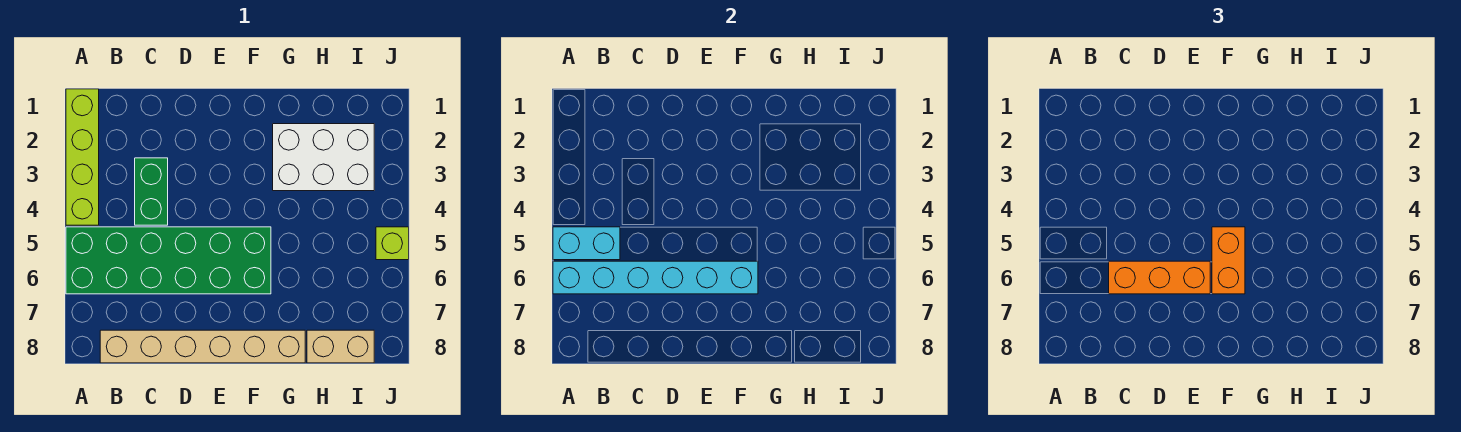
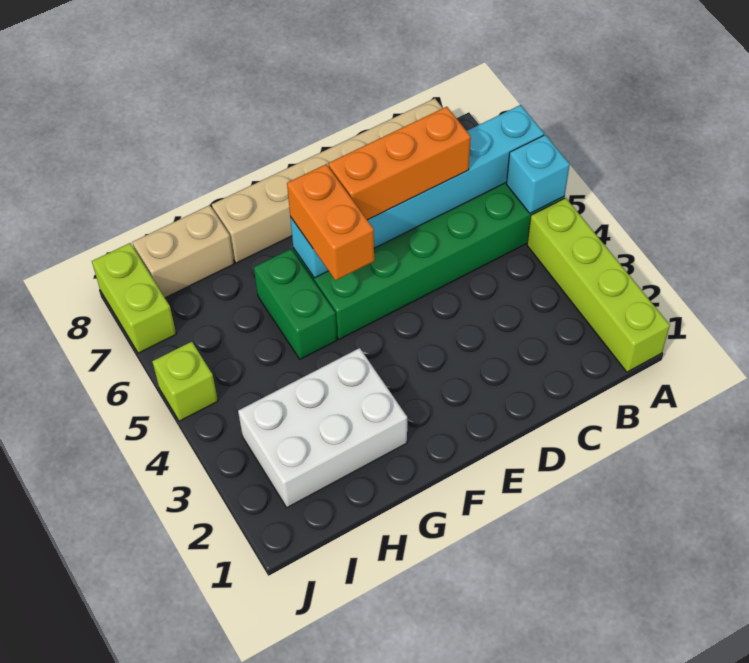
cyan 1x2 brick [553,227,620,260] -> cyan 1x1 brick [507,135,570,213]
green 1x2 brick [135,158,168,225] -> green 1x2 brick moved to [254,249,337,359]
none -> lime 1x2 brick [92,243,176,353]

